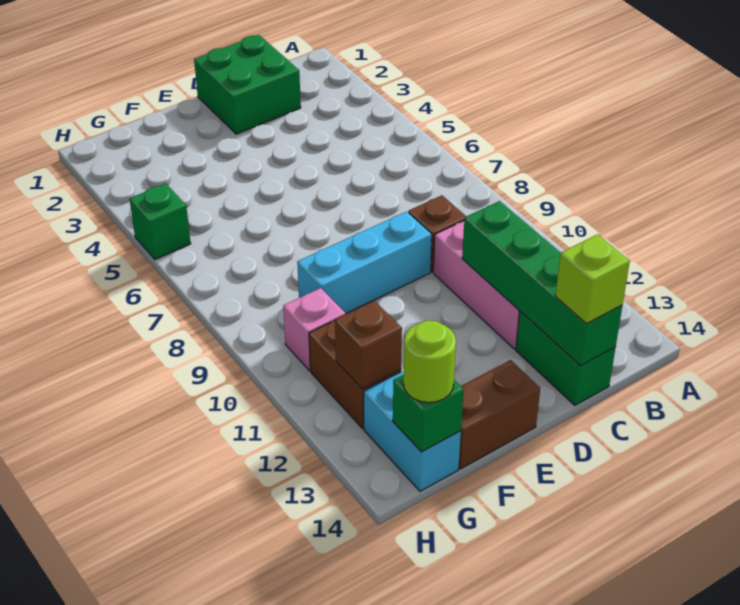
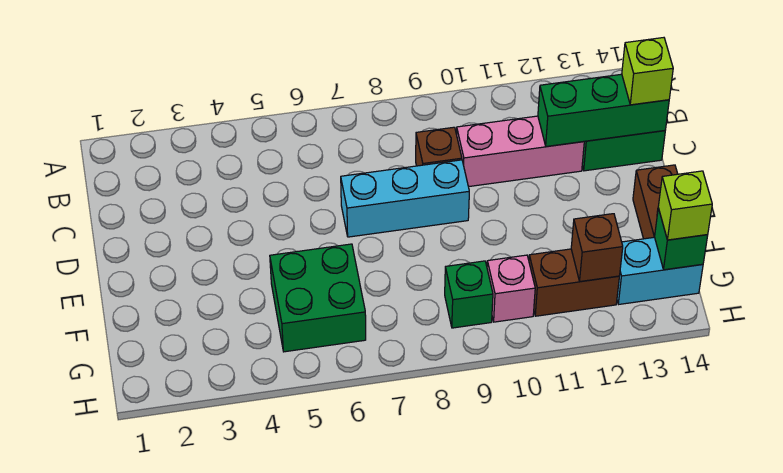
green 2x2 brick [194,35,301,134] -> green 2x2 brick moved to [270,244,366,352]
green 1x4 brick [462,201,622,366] -> green 1x3 brick [538,74,669,147]
cyan 1x3 brick [297,211,432,314] -> cyan 1x3 brick turned to [341,160,469,237]
lime 1x1 round brick [403,320,456,403] -> lime 1x1 brick [658,171,712,240]
green 1x1 brick [130,183,191,259] -> green 1x1 brick moved to [445,261,493,328]

